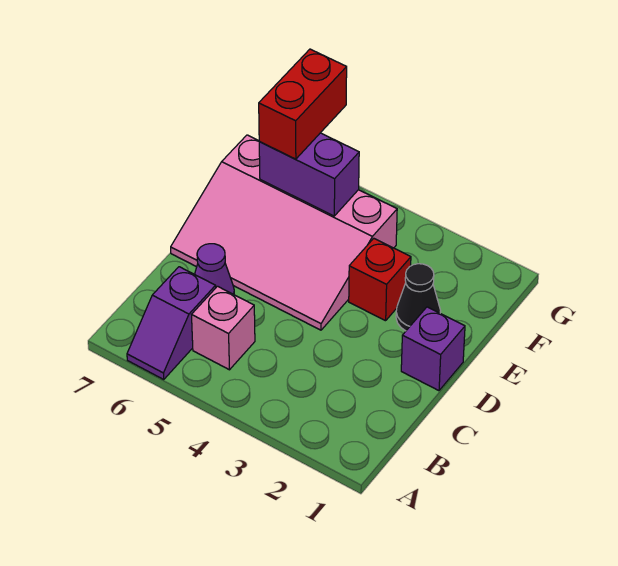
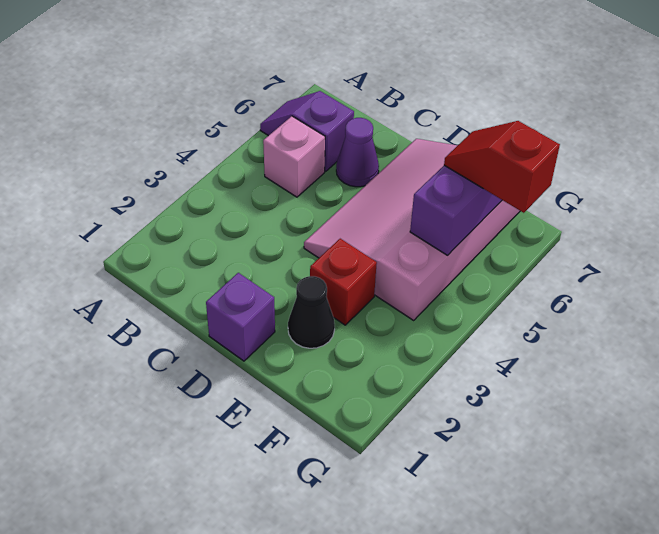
red 1x2 brick [259,49,347,159] -> red 1x2 slope [444,121,560,213]

